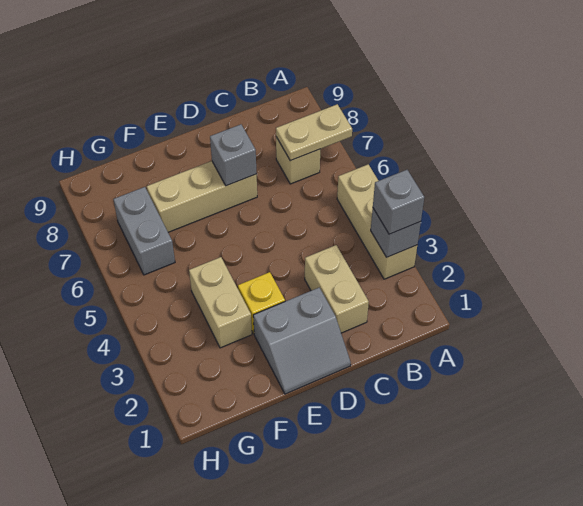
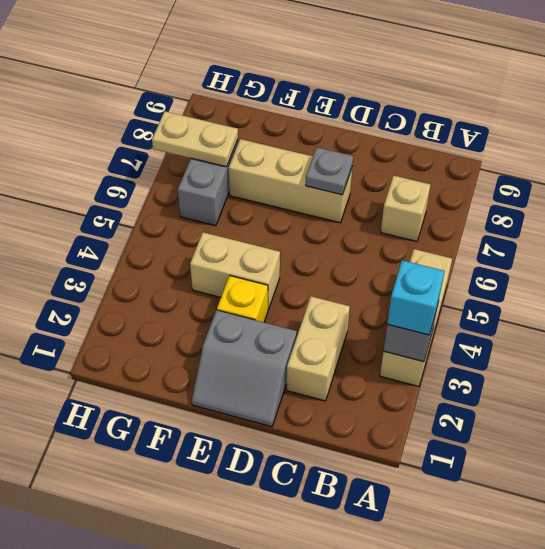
grey 1x1 brick [373,170,424,234] -> cyan 1x1 brick [387,260,445,335]
tan 1x2 plate [276,104,352,161] -> tan 1x2 plate moved to [152,111,238,167]
grey 1x1 brick [210,124,257,186] -> grey 1x1 plate [306,147,353,195]
tan 1x2 brick [189,257,252,348] -> tan 1x2 brick turned to [190,232,280,310]

